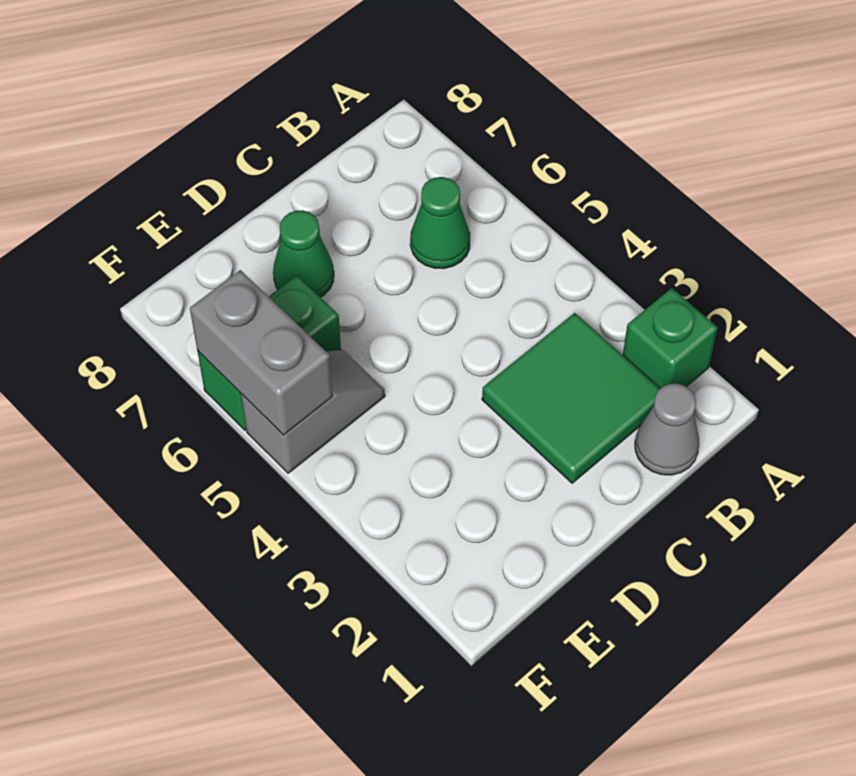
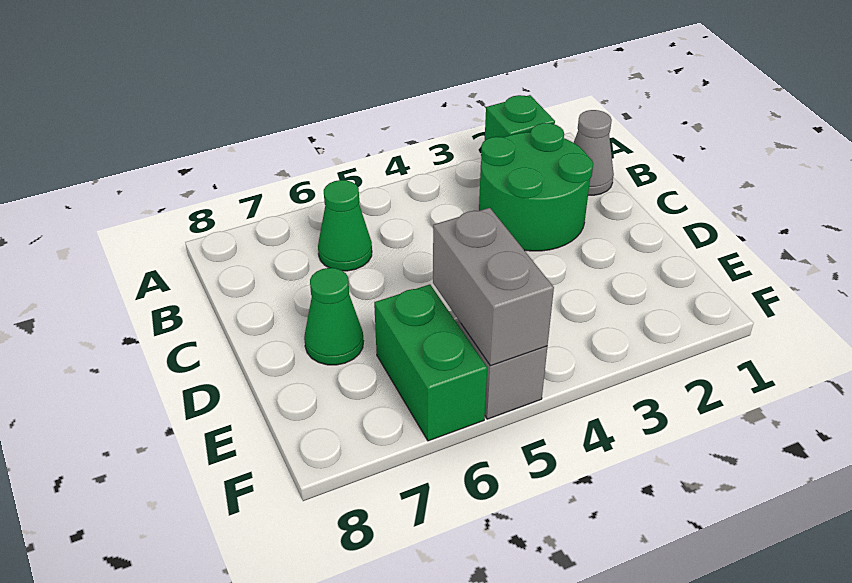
green 2x2 tile [482,313,660,483] -> green 2x2 round brick [479,123,593,251]
grey 1x2 brick [190,270,333,435] -> grey 1x2 brick turned to [433,208,554,366]

